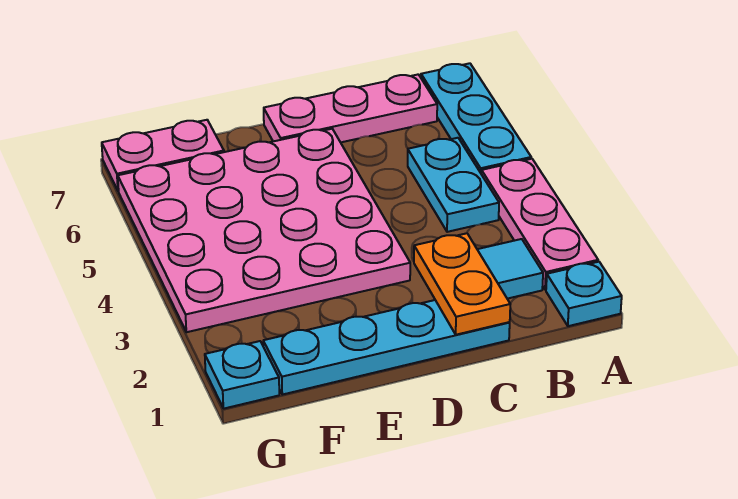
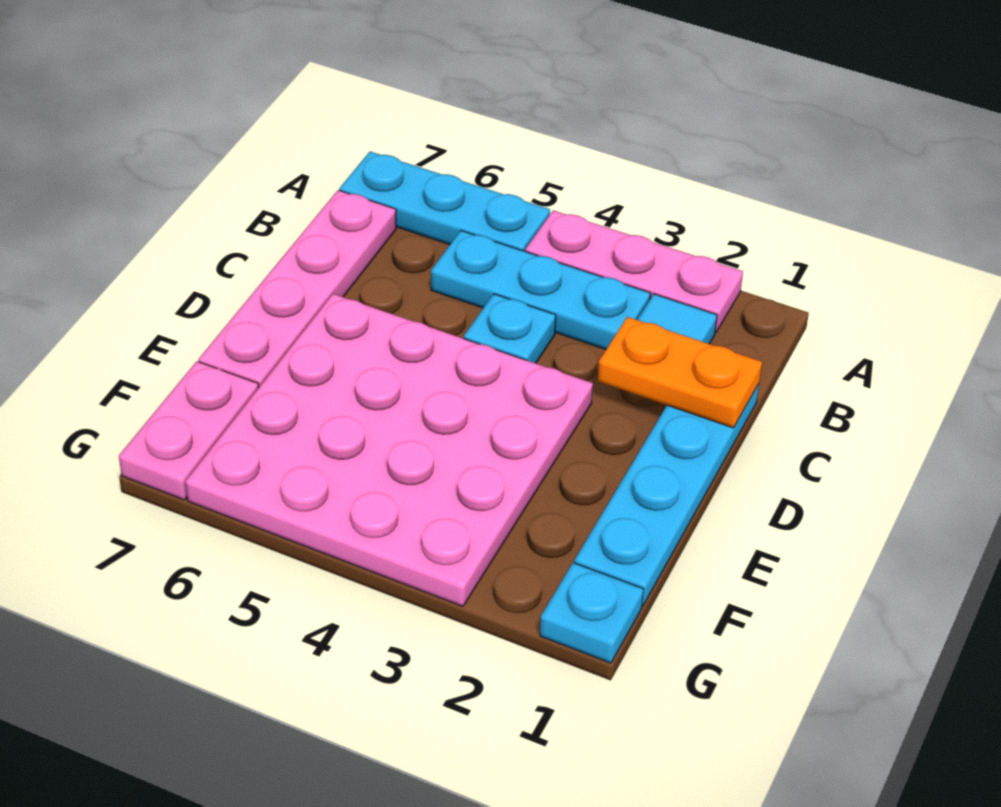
cyan 1x1 plate [546,262,622,326] -> cyan 1x1 plate moved to [464,294,556,363]
cyan 1x2 plate [408,138,499,232] -> cyan 1x3 plate [431,231,651,349]
pink 1x3 plate [264,74,437,142] -> pink 1x4 plate [199,190,396,387]

